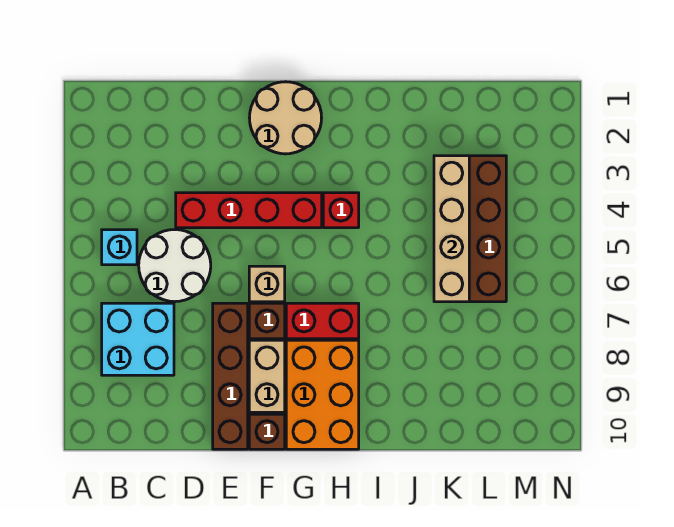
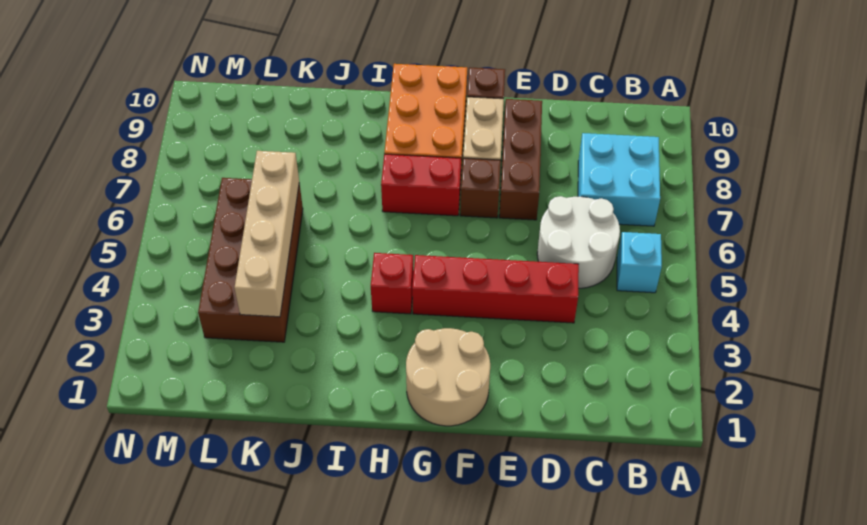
brown 1x4 brick [213,303,248,449] -> brown 1x3 brick [499,99,542,220]
tan 1x1 brick [249,266,285,302] -> none

